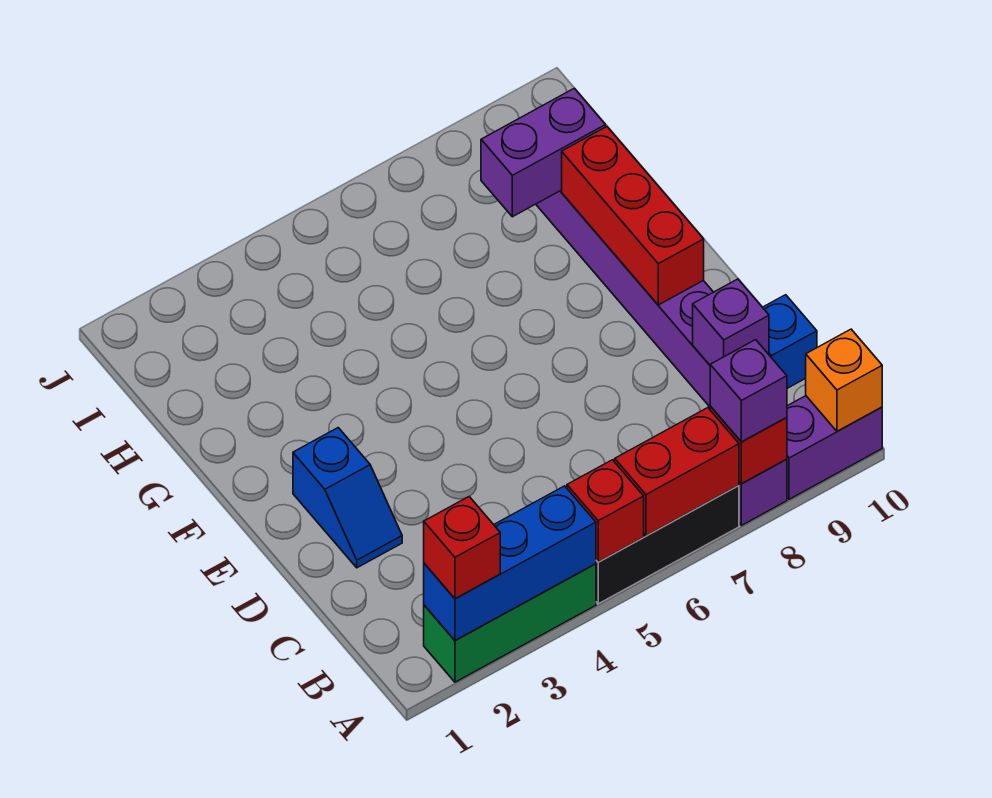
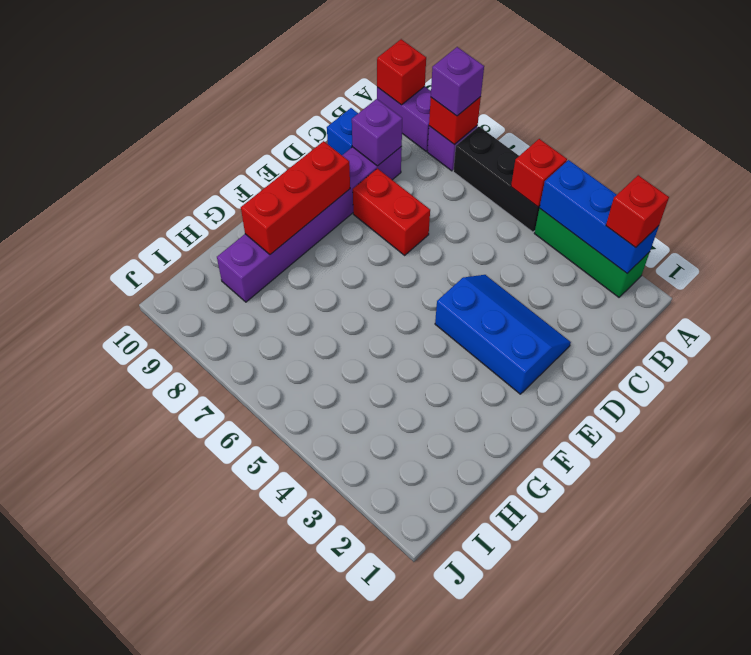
red 1x2 brick [615,408,739,536] -> red 1x2 brick moved to [353,169,430,255]
orange 1x1 brick [806,329,882,431] -> red 1x1 brick [377,39,426,105]
blue 1x2 slope [293,428,402,568] -> blue 2x3 slope [435,275,571,394]
purple 1x2 brick [481,88,606,217] -> none

